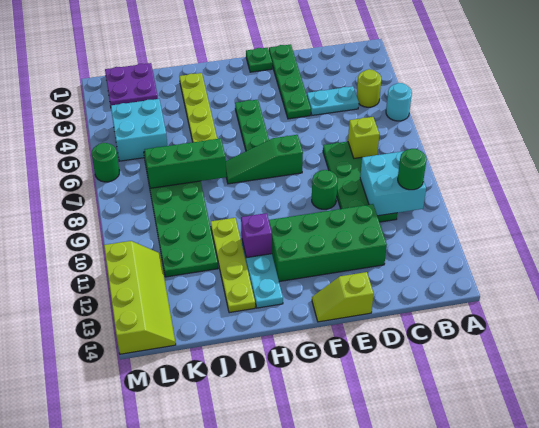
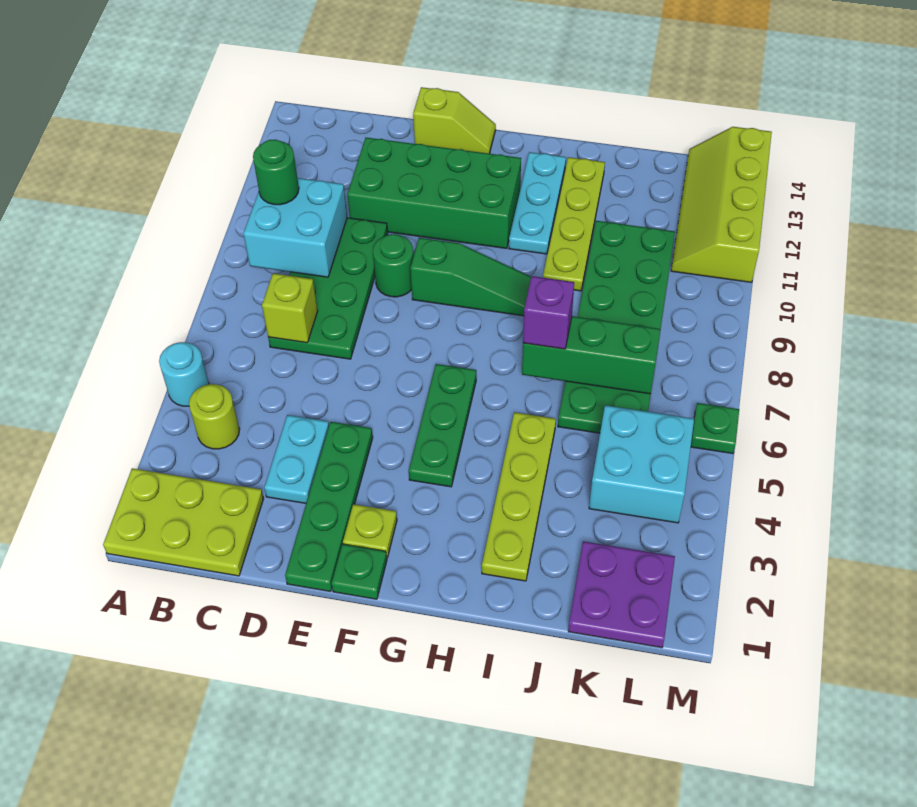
none -> lime 2x3 plate [103,468,264,576]
cyan 1x2 plate [307,86,359,115] -> cyan 1x2 plate turned to [264,415,329,503]
none -> lime 1x1 plate [343,504,397,558]
green 1x3 slope [226,135,303,184] -> green 1x3 slope moved to [410,238,531,316]
purple 1x1 brick [241,213,272,258] -> purple 1x1 brick moved to [523,276,574,349]
green 1x1 round brick [92,143,119,182] -> green 1x1 plate [691,403,739,454]

